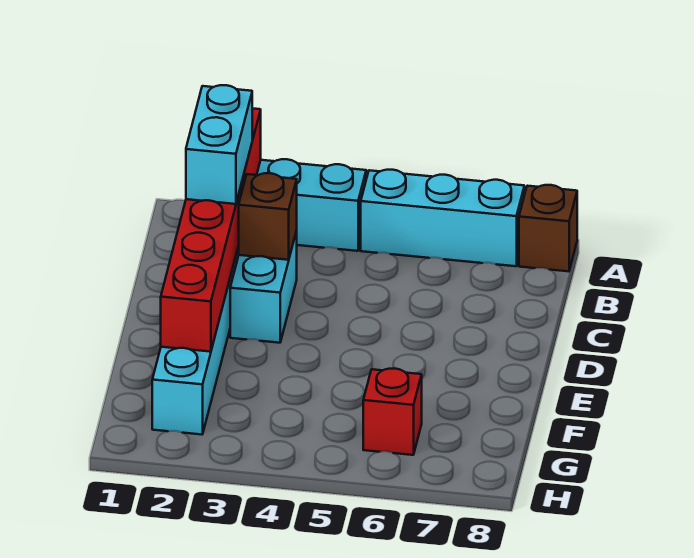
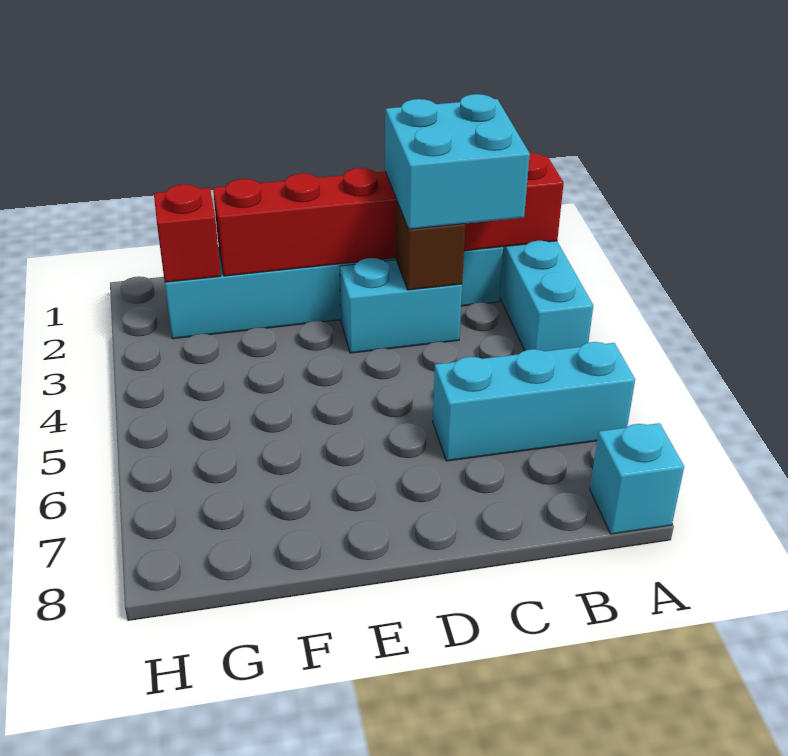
cyan 1x3 brick [361,170,524,266] -> cyan 1x3 brick turned to [433,342,635,461]
brown 1x1 brick [519,185,577,271] -> cyan 1x1 brick [590,423,684,534]
cyan 1x2 brick [186,85,252,204] -> cyan 2x2 brick [385,94,530,229]
red 1x1 brick [363,368,422,455] -> red 1x1 brick moved to [154,184,221,282]

